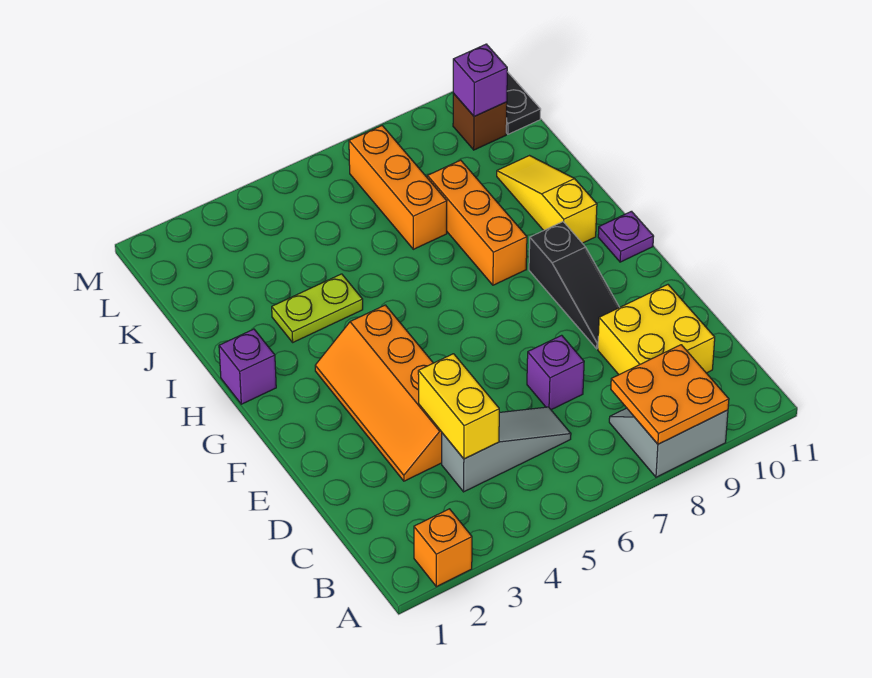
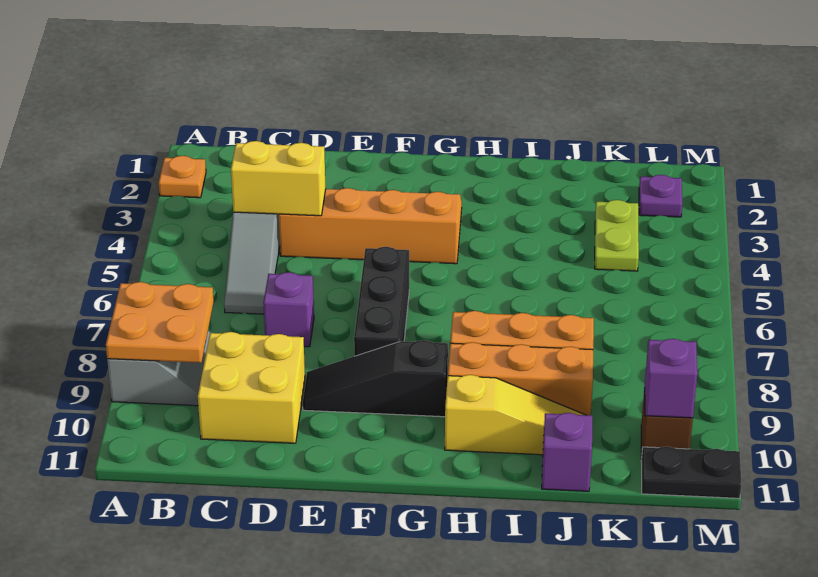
orange 1x1 brick [414,509,472,587] -> orange 1x1 plate [159,156,206,198]
none -> black 1x3 brick [354,247,409,356]
purple 1x1 plate [598,211,654,262] -> purple 1x1 plate moved to [639,175,682,217]
purple 1x1 brick [219,329,276,404] -> purple 1x1 brick moved to [542,413,593,491]
lime 1x2 plate [272,274,363,342] -> lime 1x2 plate moved to [595,200,639,271]
orange 1x3 brick [349,126,447,249] -> orange 1x3 brick moved to [448,342,593,415]

